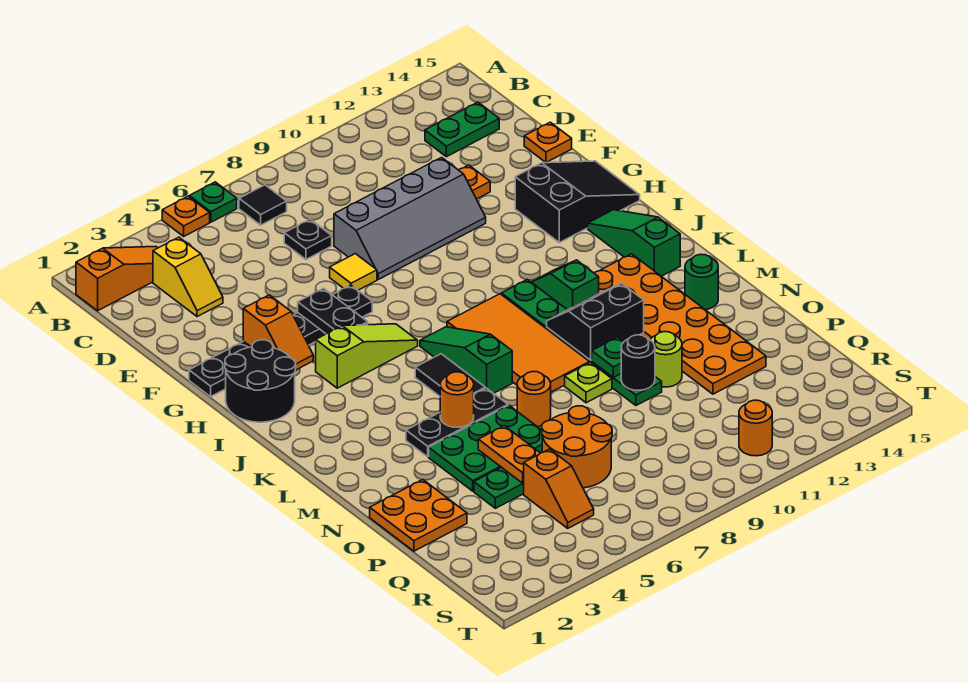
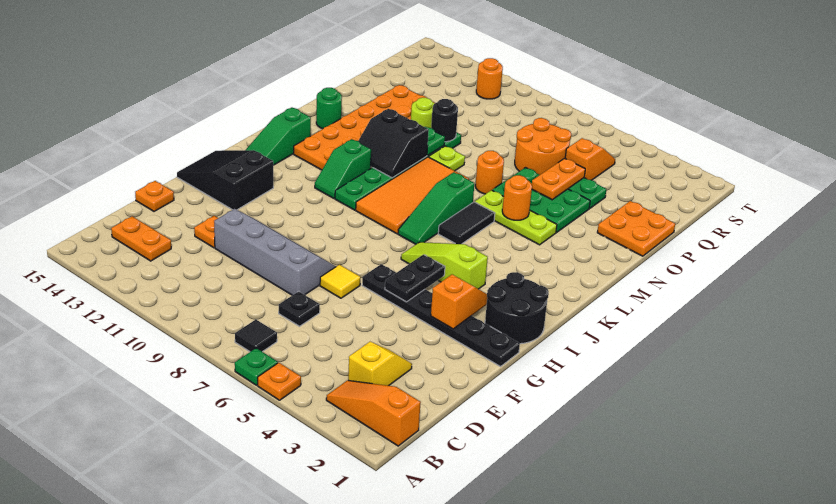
green 1x2 plate [425,102,499,157] -> orange 1x2 plate [111,216,171,261]
black 1x3 plate [406,388,508,457] -> lime 1x3 plate [475,190,557,245]

